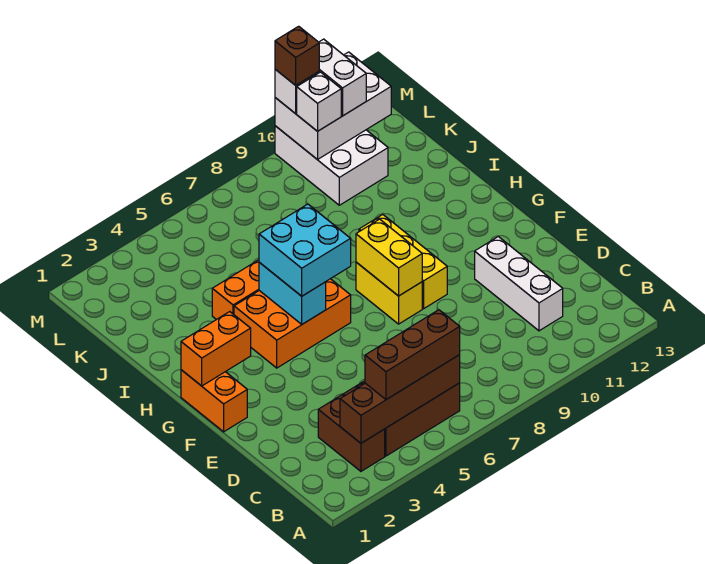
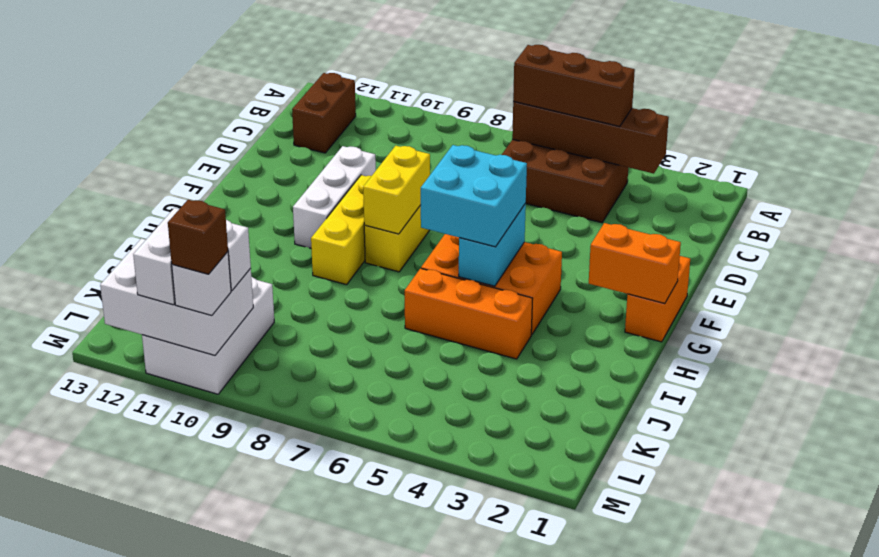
brown 1x2 brick [318,395,385,471] -> brown 1x2 brick moved to [292,73,356,153]
white 1x3 brick [475,237,563,331] -> white 1x3 brick moved to [293,146,376,248]

